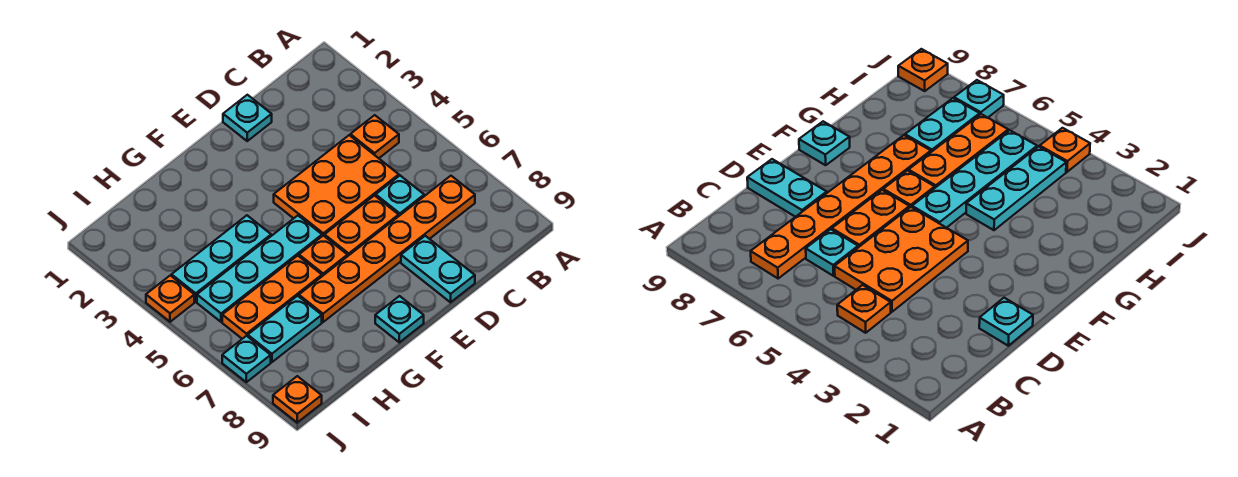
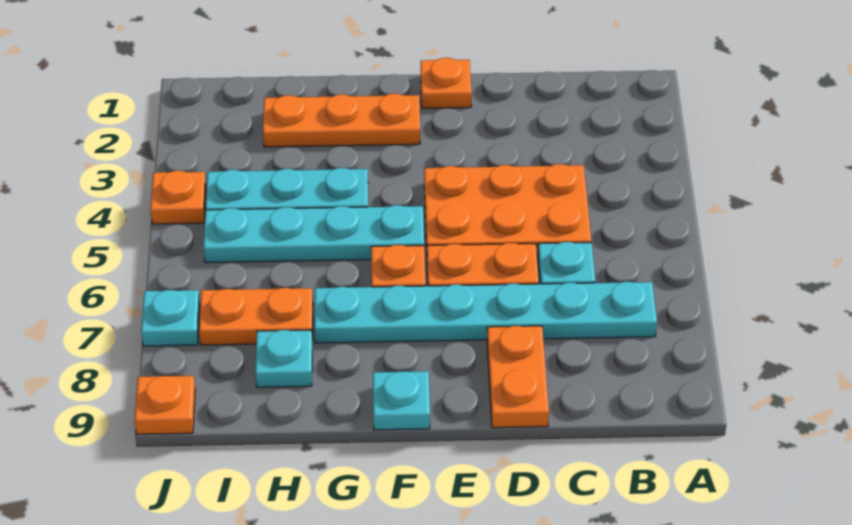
orange 1x1 plate [350,115,399,158] -> orange 1x1 plate moved to [421,58,472,108]
orange 1x6 plate [299,176,475,322] -> cyan 1x6 plate [314,282,657,343]
cyan 1x1 plate [223,95,272,141] -> cyan 1x1 plate moved to [255,330,312,387]
cyan 1x2 plate [401,236,475,302] -> orange 1x2 plate [487,326,549,428]
orange 1x3 plate [222,256,322,339] -> orange 1x3 plate moved to [263,94,420,147]
cyan 1x2 plate [248,296,322,362] -> orange 1x2 plate [199,288,313,345]

